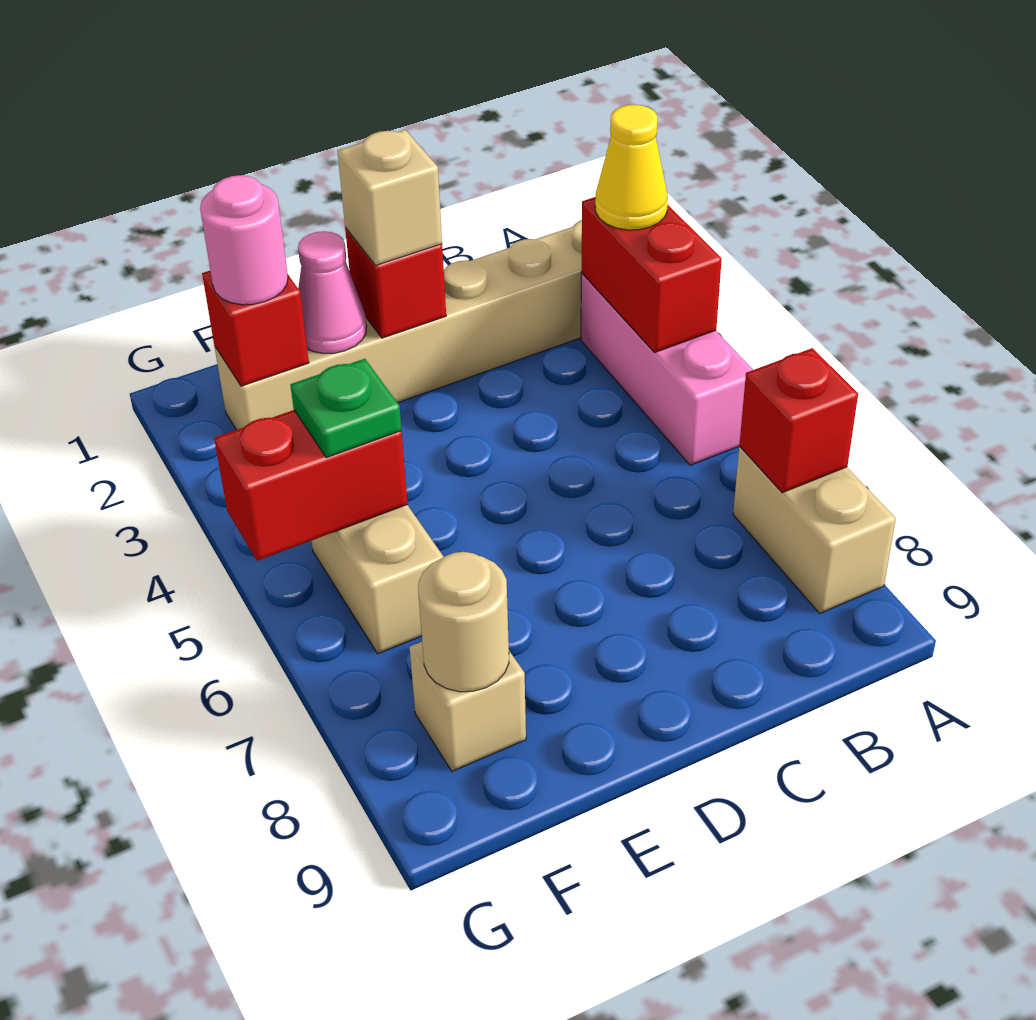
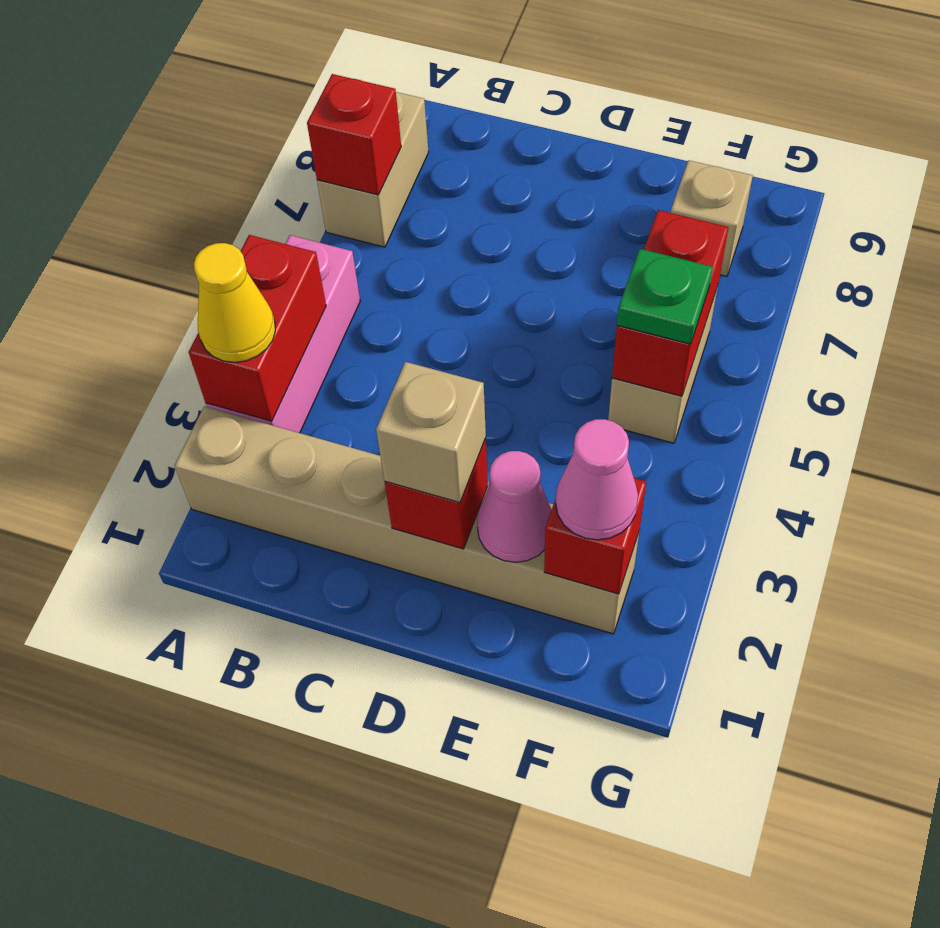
pink 1x1 round brick [200,175,288,305] -> pink 1x1 cone [556,419,638,540]
red 1x2 brick [214,410,408,561] -> red 1x2 brick turned to [612,210,729,396]
tan 1x1 round brick [418,552,509,692] -> none

